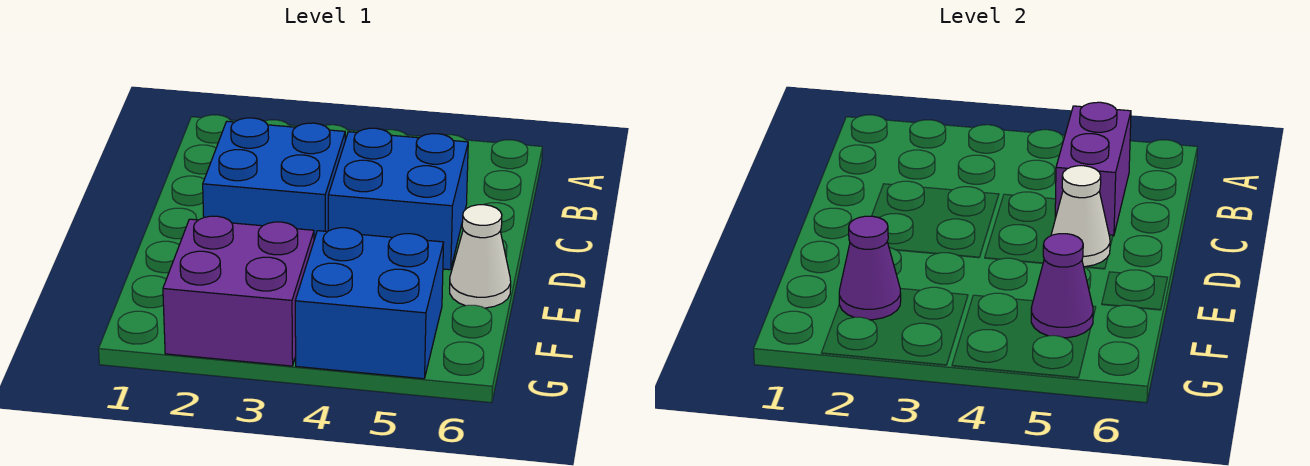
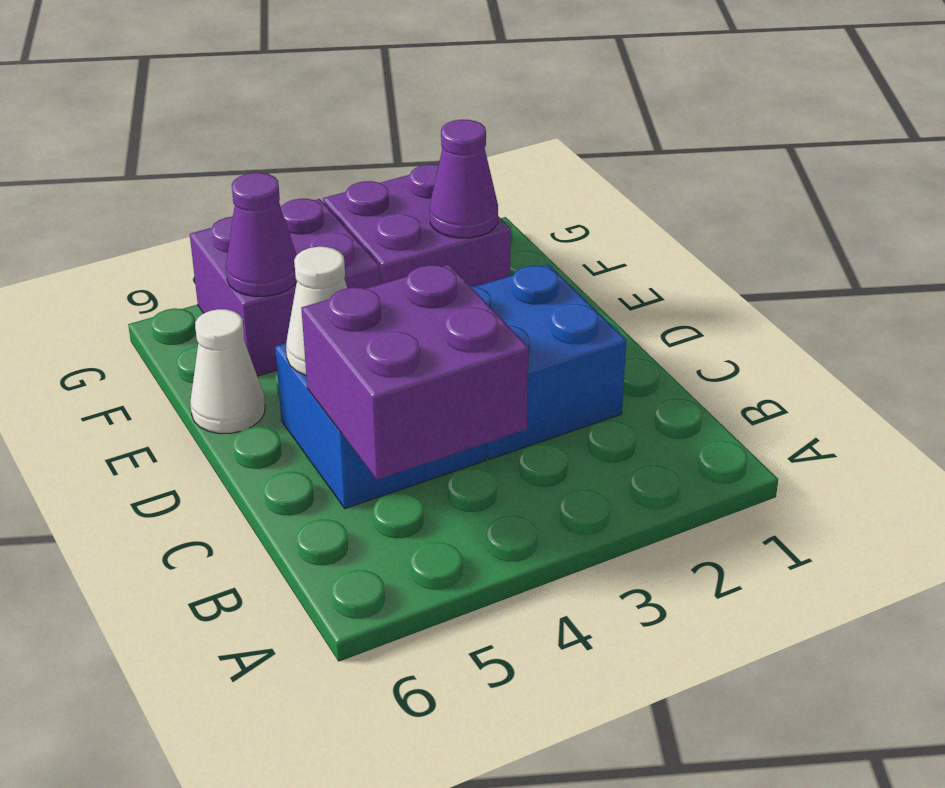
purple 1x2 brick [1055,102,1131,236] -> purple 2x2 brick [301,264,529,480]
blue 2x2 brick [295,228,444,379] -> purple 2x2 brick [190,199,380,376]

